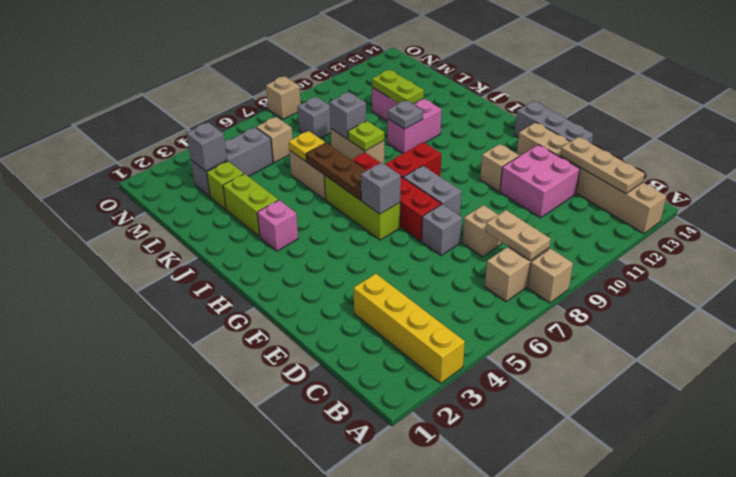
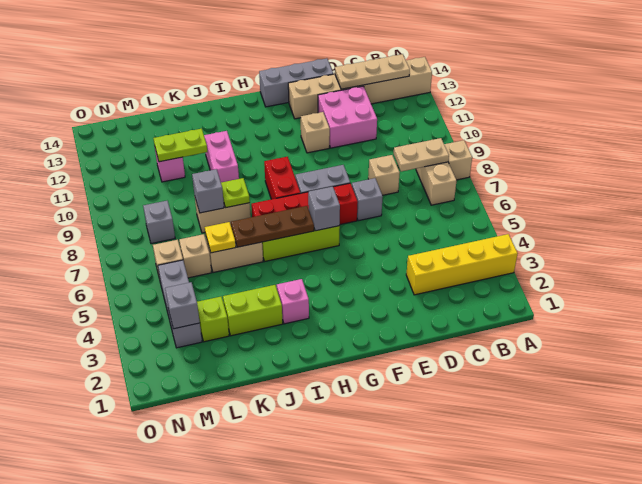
grey 1x1 plate [388,100,423,129] -> none
tan 1x1 brick [266,76,301,119] -> tan 1x1 brick moved to [179,234,212,278]

